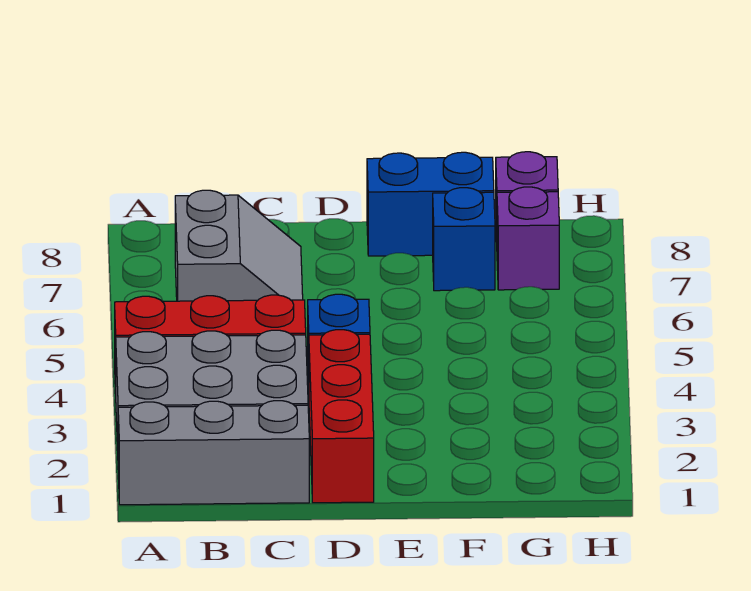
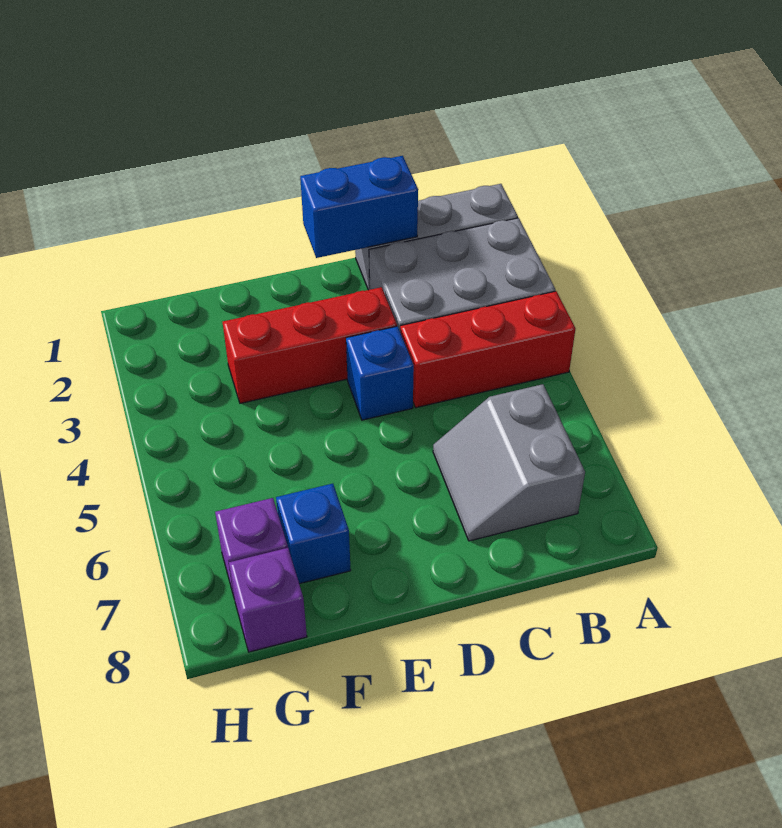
red 1x3 brick [309,330,374,503] -> red 1x3 brick turned to [223,287,397,403]
blue 1x2 brick [367,152,494,256] -> blue 1x2 brick moved to [300,156,418,258]

